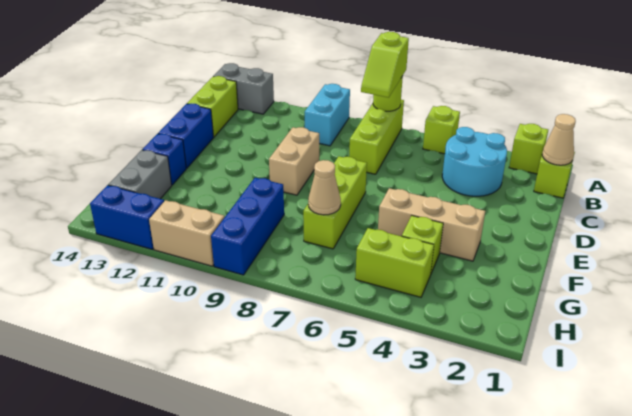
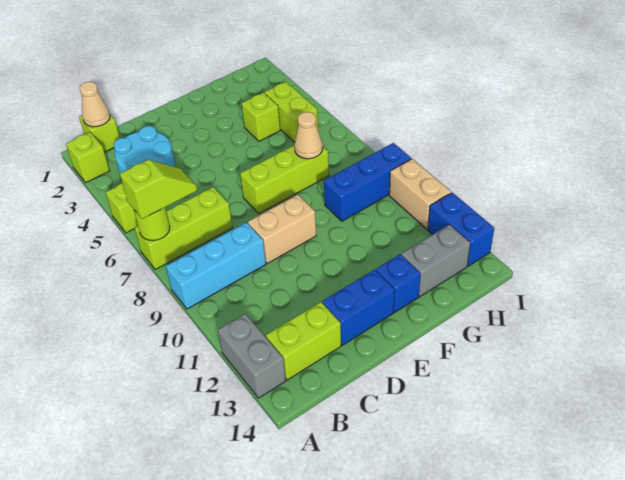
cyan 1x2 brick [305,84,350,146] -> cyan 1x3 brick [166,222,266,309]
tan 1x3 brick [378,188,485,261] -> none

